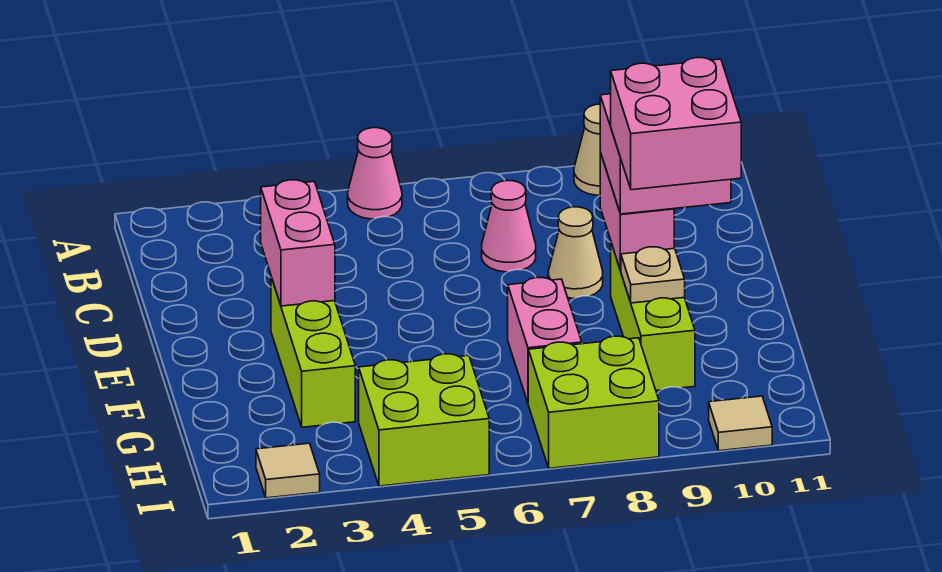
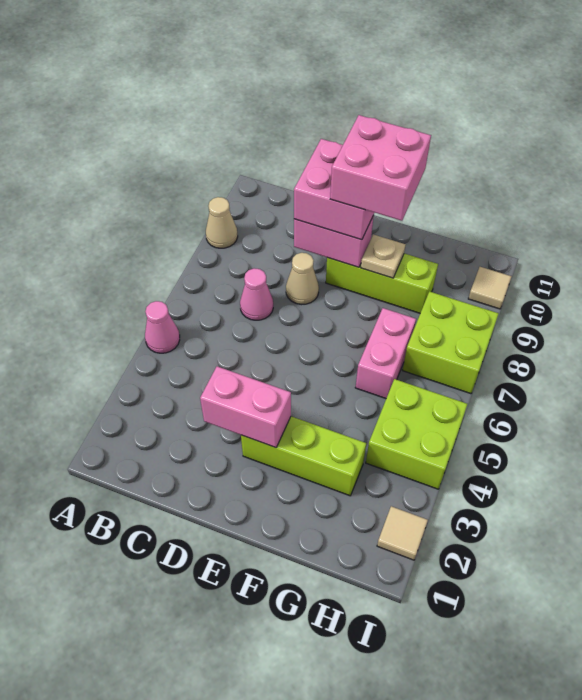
pink 1x2 brick [508,278,582,402] -> pink 1x2 brick turned to [355,308,416,398]

